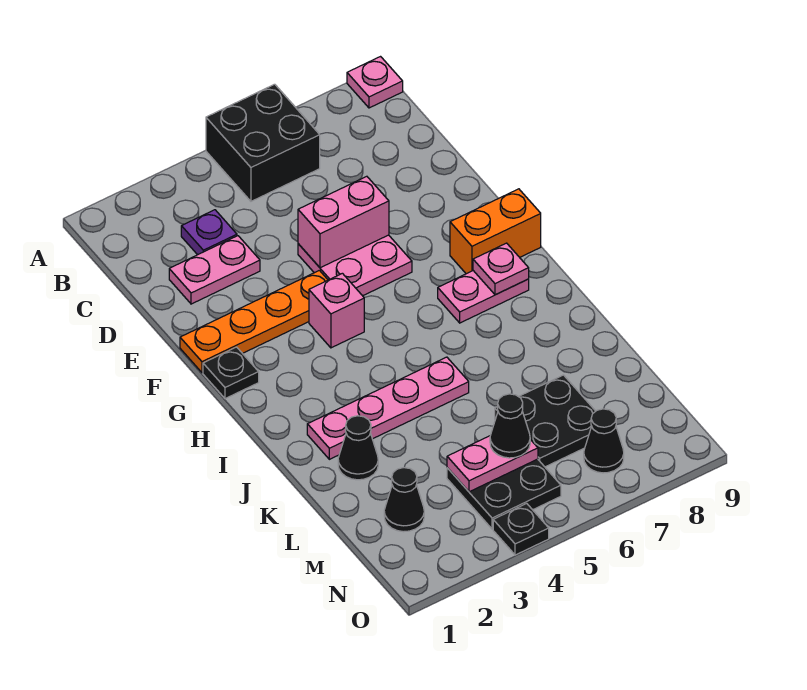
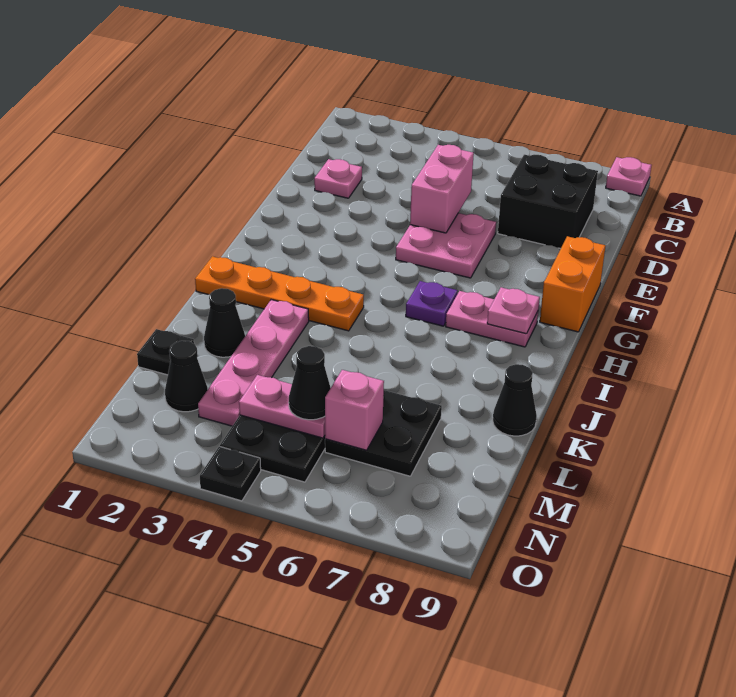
black 2x2 brick [206,84,320,201] -> black 2x2 brick moved to [498,155,598,249]
purple 1x1 plate [181,210,237,255] -> purple 1x1 plate moved to [406,281,458,326]
pink 1x2 plate [169,236,260,304] -> pink 1x1 plate [314,159,362,198]
pink 1x2 brick [298,176,389,268] -> pink 1x2 brick turned to [410,145,474,233]
orange 1x4 plate [180,270,328,373] -> orange 1x4 plate moved to [195,256,364,331]
black 1x1 plate [203,347,259,399] -> black 1x1 plate moved to [137,329,194,375]
pink 1x1 brick [309,273,364,348] -> pink 1x1 brick moved to [325,370,384,450]
orange 1x2 brick [450,189,541,274] -> orange 1x2 brick turned to [540,236,606,332]
pink 1x4 plate [307,357,469,459] -> pink 1x4 plate turned to [198,300,309,426]
black 1x1 cone [584,409,624,473] -> black 1x1 cone moved to [493,364,537,436]

